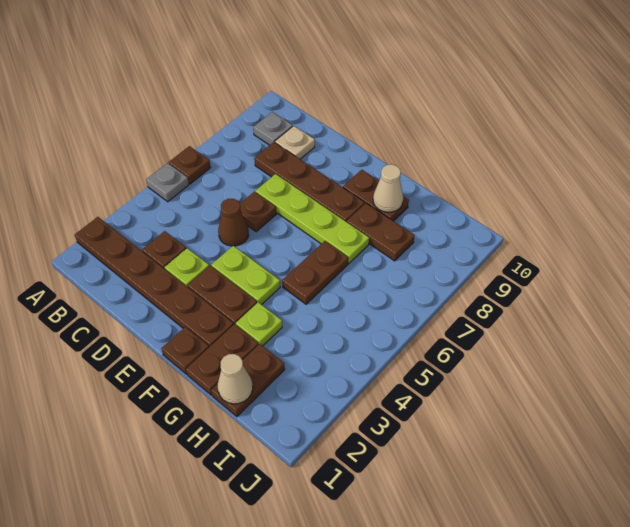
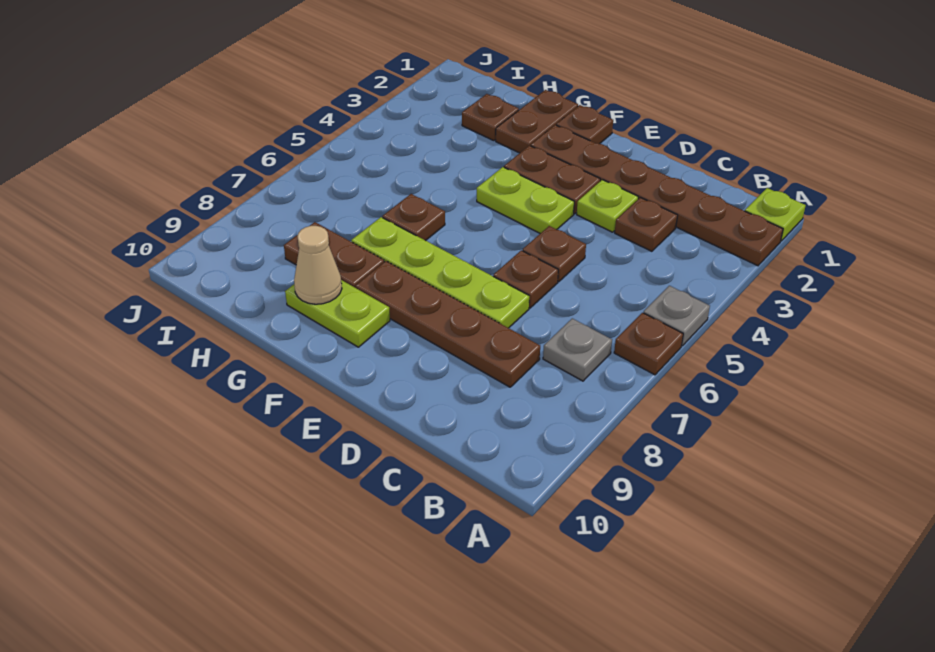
grey 1x1 plate [253,112,293,145] -> grey 1x1 plate moved to [543,318,612,381]
tan 1x1 plate [275,126,315,159] -> none
brown 1x1 cone [218,199,249,246] -> brown 1x1 plate [523,226,586,282]
brown 1x2 plate [343,170,409,221] -> lime 1x2 plate [285,280,390,347]
lime 1x1 plate [236,302,282,346] -> lime 1x1 plate moved to [745,188,806,241]
brown 1x2 plate [282,241,349,304] -> brown 1x1 plate [382,194,445,241]
brown 1x2 plate [211,344,285,417] -> brown 1x1 plate [462,94,519,141]
tan 1x1 cone [218,354,253,404] -> none

